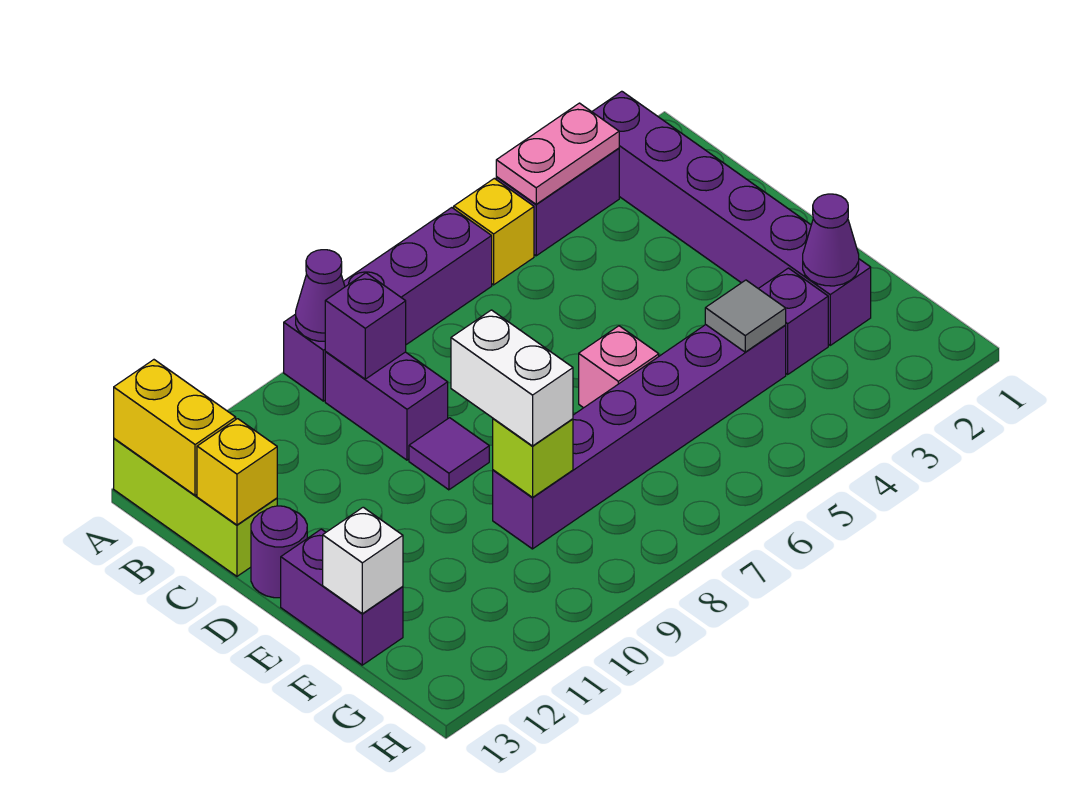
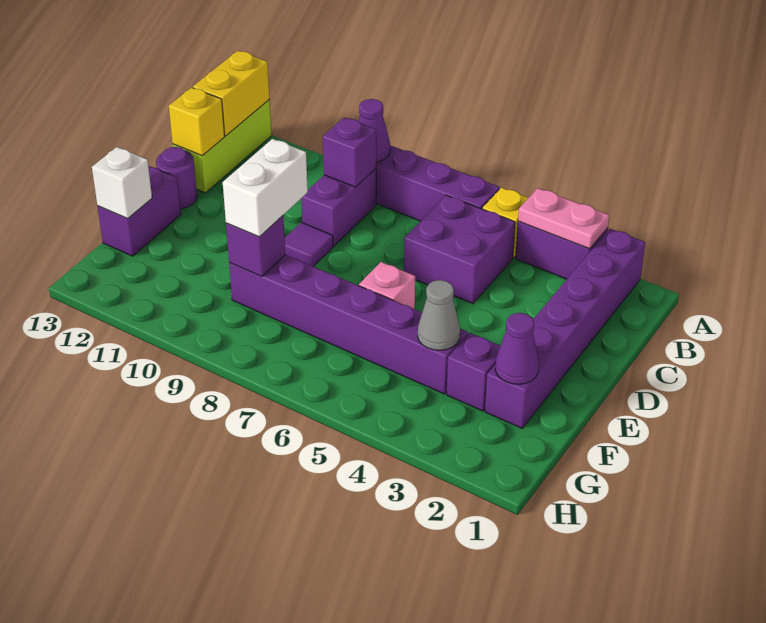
none -> purple 2x2 brick [404,195,515,303]
grey 1x1 tile [705,280,786,352] -> grey 1x1 cone [418,280,460,350]
lime 1x1 brick [493,419,573,497] -> purple 1x1 brick [226,216,285,277]

